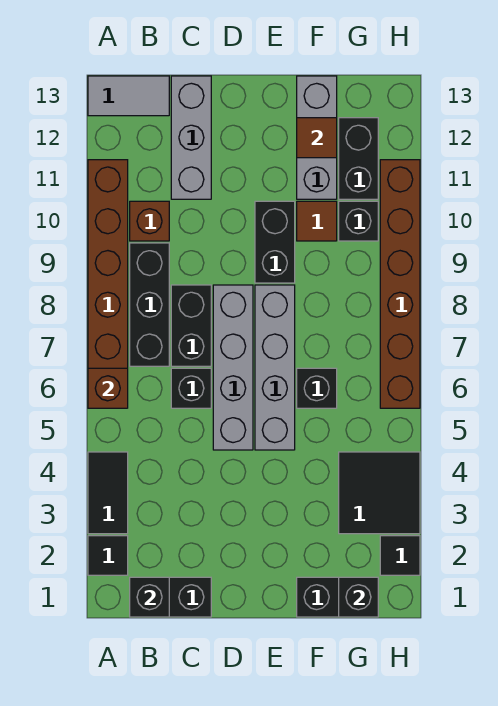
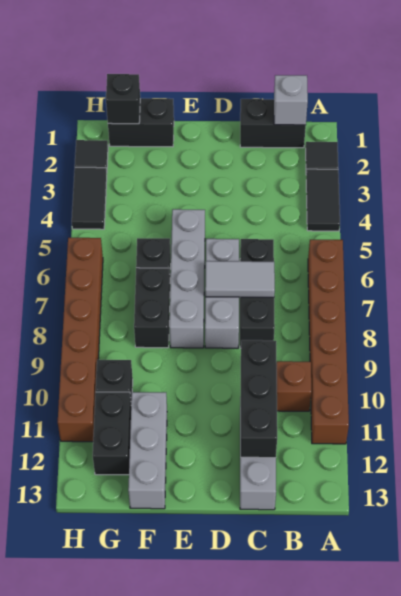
brown 1x1 brick [88,368,128,408] -> none
grey 1x2 tile [88,76,169,116] -> grey 1x2 tile moved to [205,261,275,297]
black 1x1 brick [130,577,169,617] -> grey 1x1 brick [274,75,308,125]
black 1x3 brick [130,243,169,366] -> black 1x3 brick moved to [241,340,277,458]
grey 1x4 brick [213,285,253,450] -> grey 1x3 brick [205,239,239,348]
black 1x2 brick [255,201,295,283] -> black 1x2 brick moved to [134,268,170,348]
brown 1x1 tile [297,201,337,241] -> none
brown 1x1 tile [297,118,337,158] -> none
black 2x2 tile [339,452,420,534] -> black 1x2 tile [72,167,107,229]

